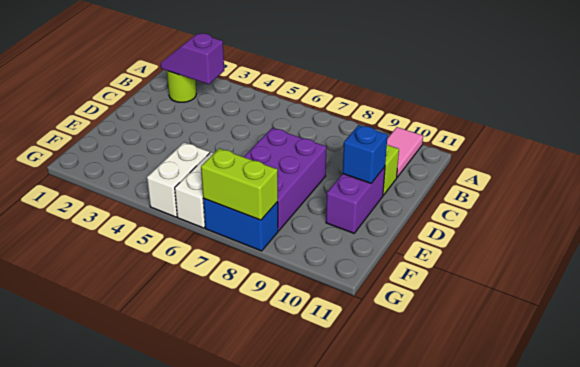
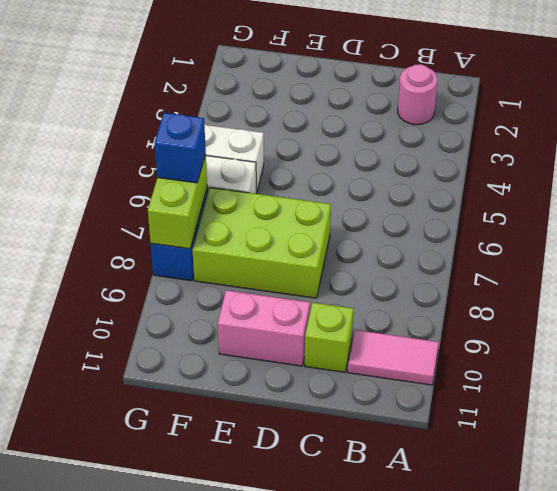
lime 1x1 round brick [167,71,196,102] -> pink 1x1 round brick [398,64,437,125]
purple 1x2 slope [161,33,224,84] -> none
purple 2x3 brick [244,128,326,231] -> lime 2x3 brick [193,188,331,298]
purple 1x2 brick [326,167,385,233] -> pink 1x2 brick [218,290,310,366]
blue 1x1 brick [343,125,387,183] -> blue 1x1 brick moved to [155,113,206,183]

